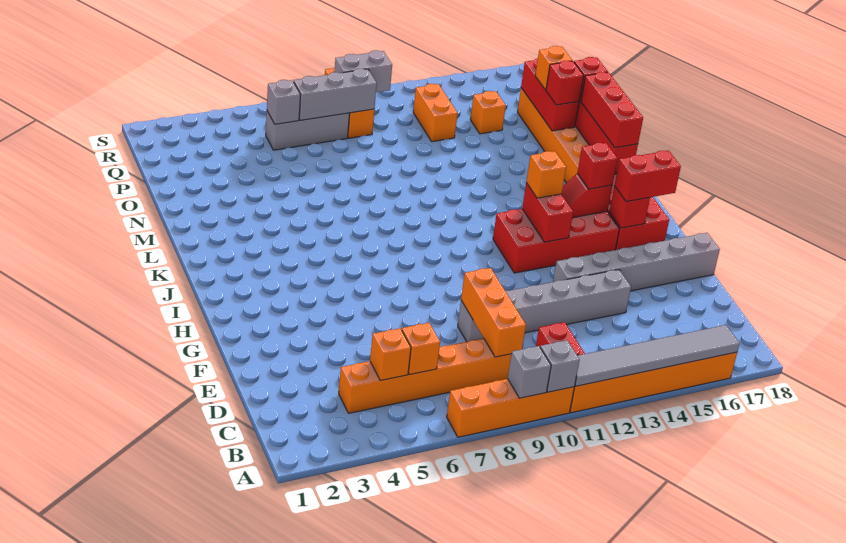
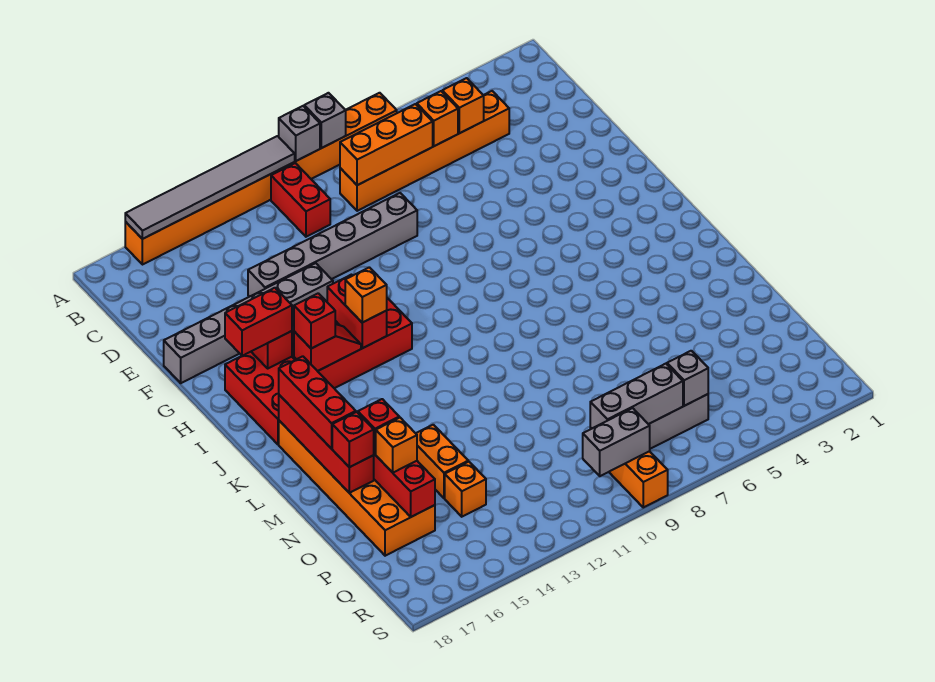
orange 1x3 brick [461,268,526,357] -> orange 1x3 brick turned to [340,104,433,185]
orange 1x2 brick [413,84,458,142] -> orange 1x2 brick moved to [416,425,468,498]

